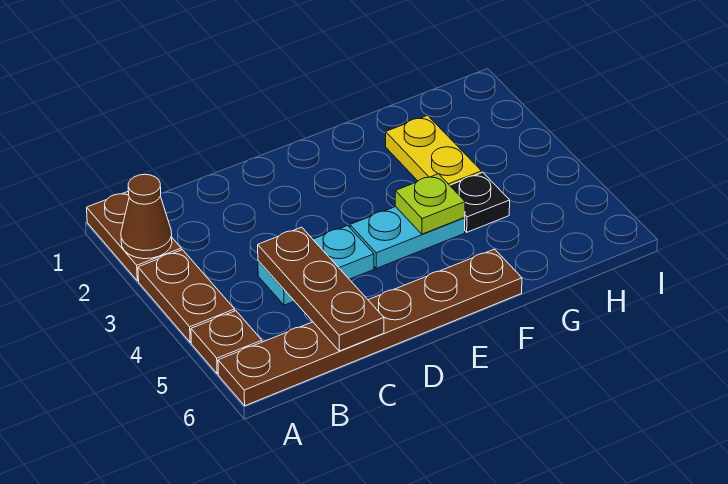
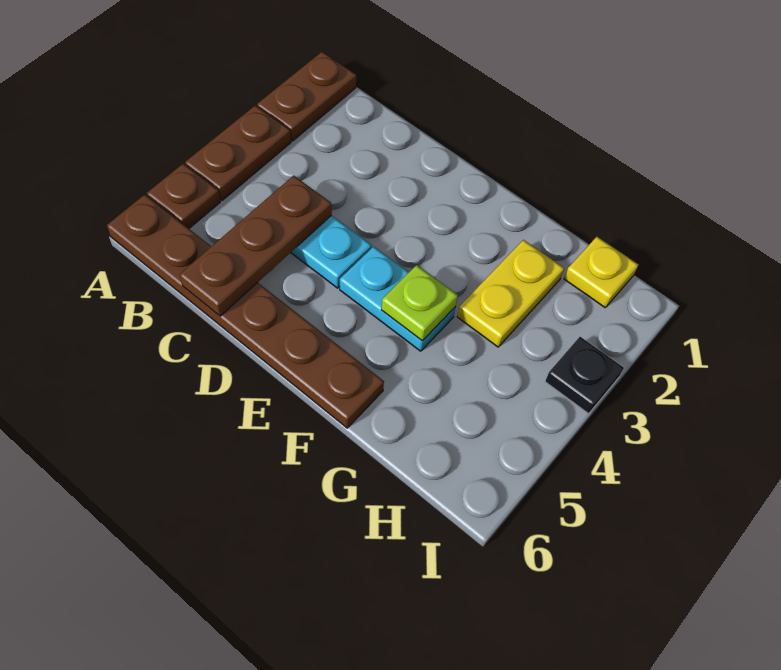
brown 1x1 cone [121,174,172,259] -> none
black 1x1 plate [450,172,510,232] -> black 1x1 plate moved to [545,337,624,414]
none -> yellow 1x1 plate [564,237,638,308]

